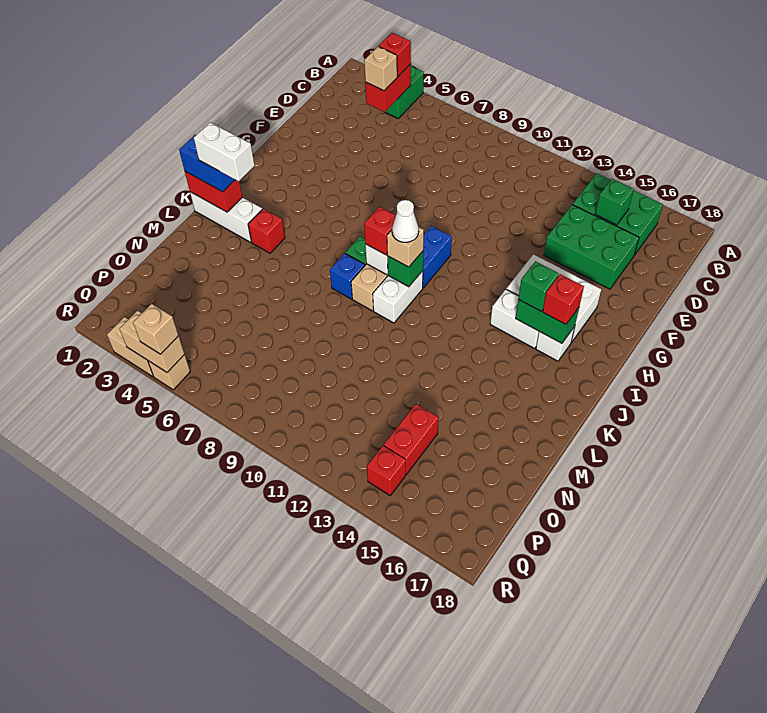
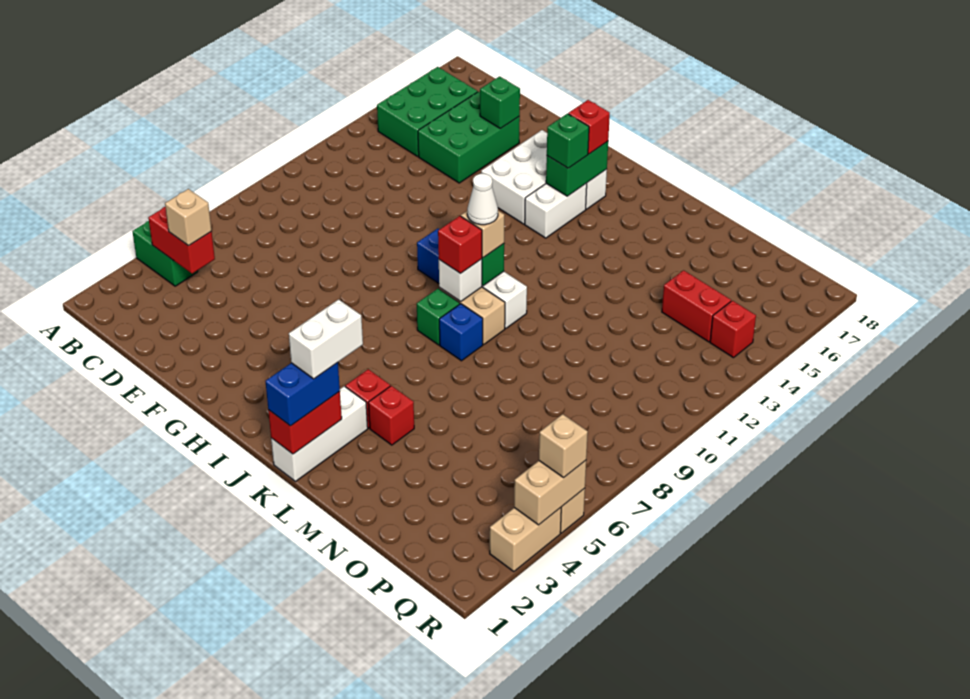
red 1x1 brick [379,33,411,77] -> red 1x1 brick moved to [368,386,414,445]
green 1x1 brick [595,179,634,225] -> green 1x1 brick moved to [480,76,520,129]

